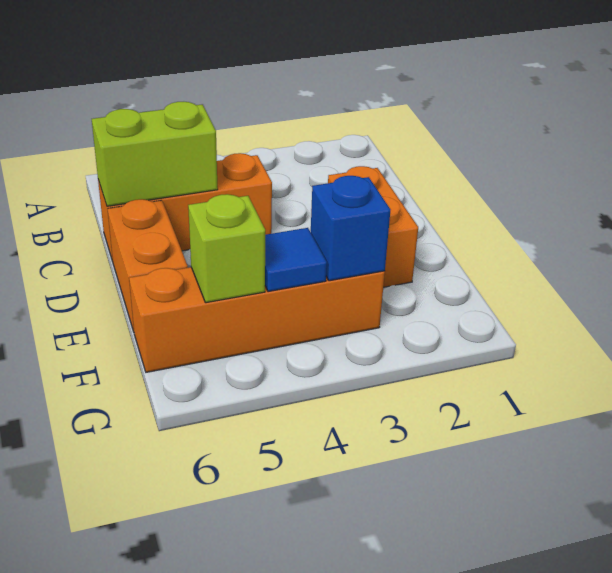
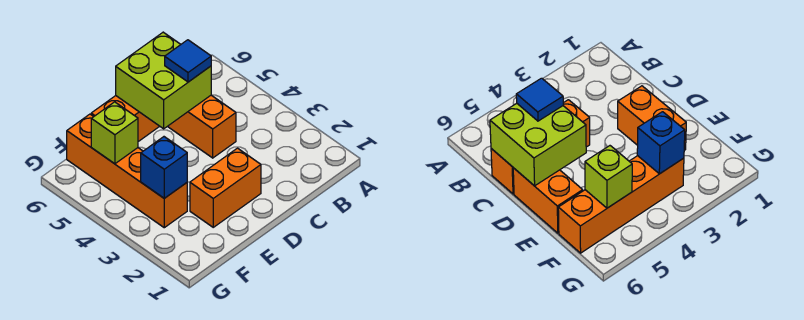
lime 1x2 brick [92,102,218,206] -> lime 2x2 brick [116,32,211,129]
blue 1x1 tile [265,228,327,292] -> blue 1x1 tile moved to [165,40,211,82]

